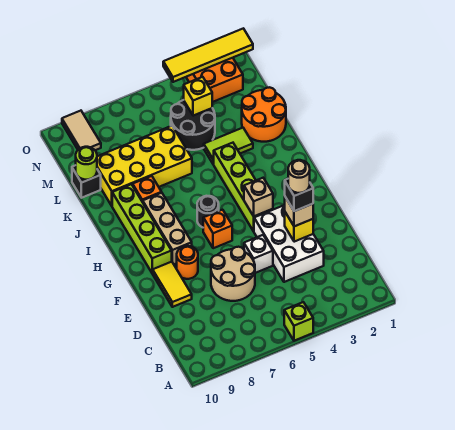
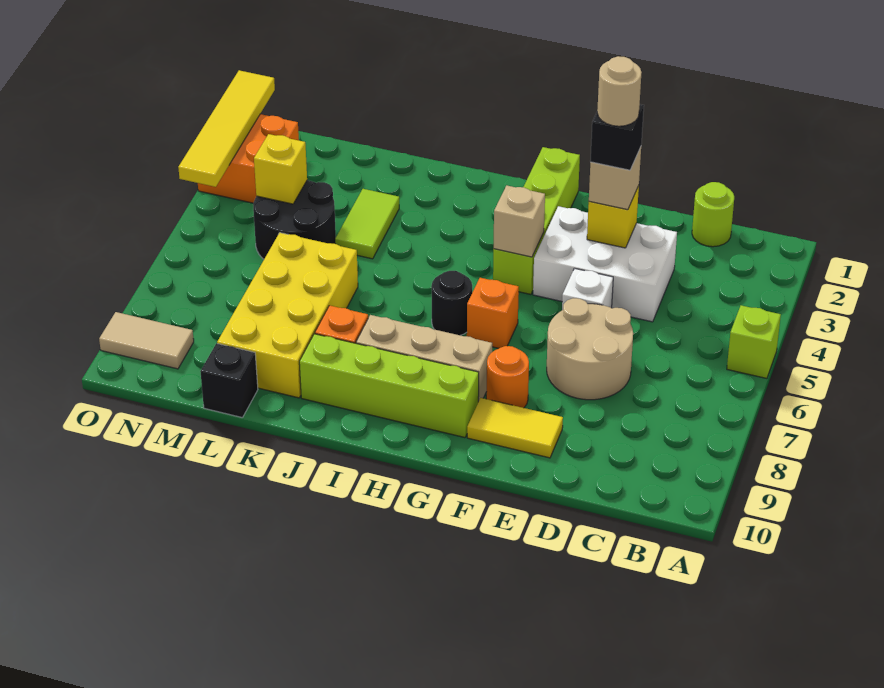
lime 1x4 brick [213,143,273,231] -> lime 1x4 brick turned to [493,147,580,294]
orange 2x2 round brick [242,87,286,142] -> none
lime 1x1 round brick [76,147,97,180] -> lime 1x1 round brick moved to [692,182,734,247]

